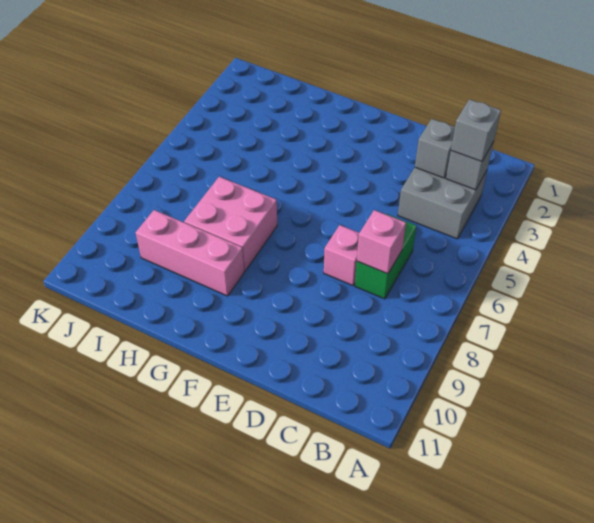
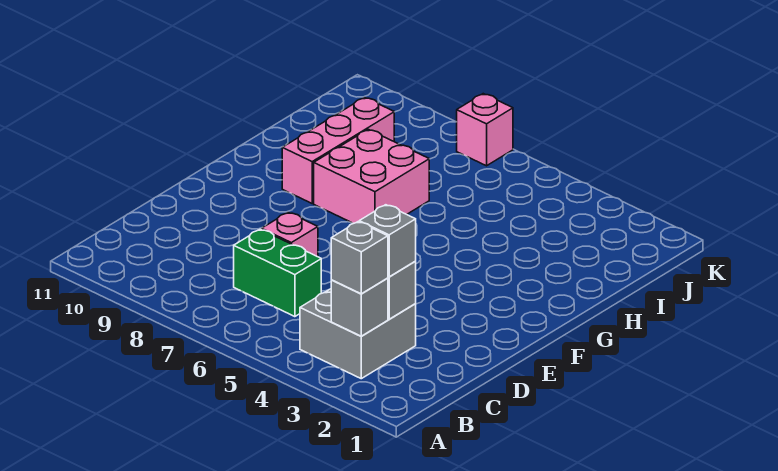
none -> grey 1x1 brick [359,205,416,277]
pink 1x1 brick [357,210,406,274] -> pink 1x1 brick moved to [457,94,513,166]

